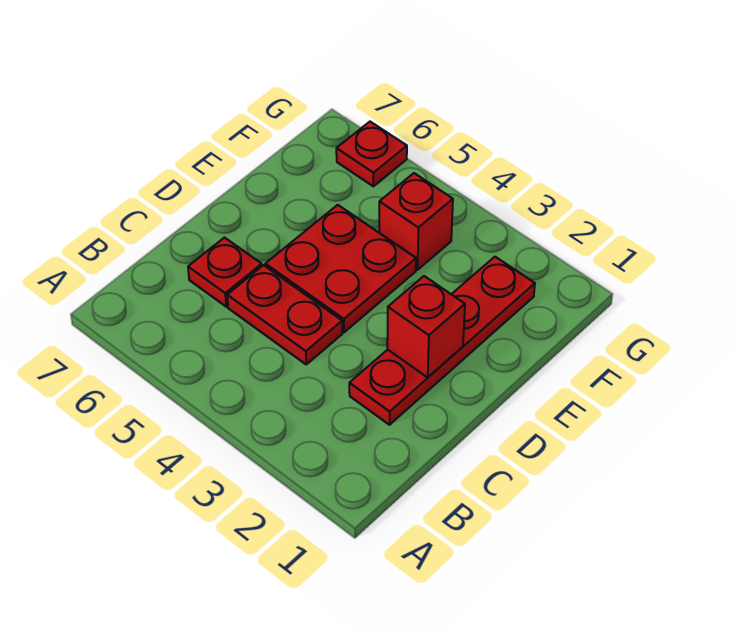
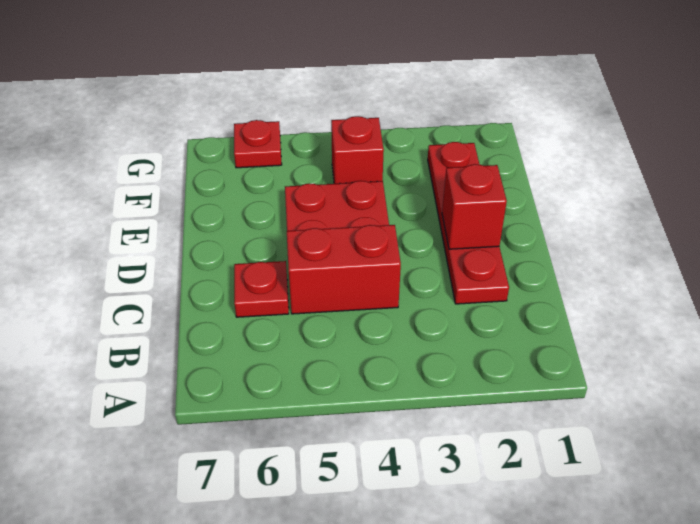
red 1x2 plate [227,265,342,364] -> red 1x2 brick [287,225,401,314]

